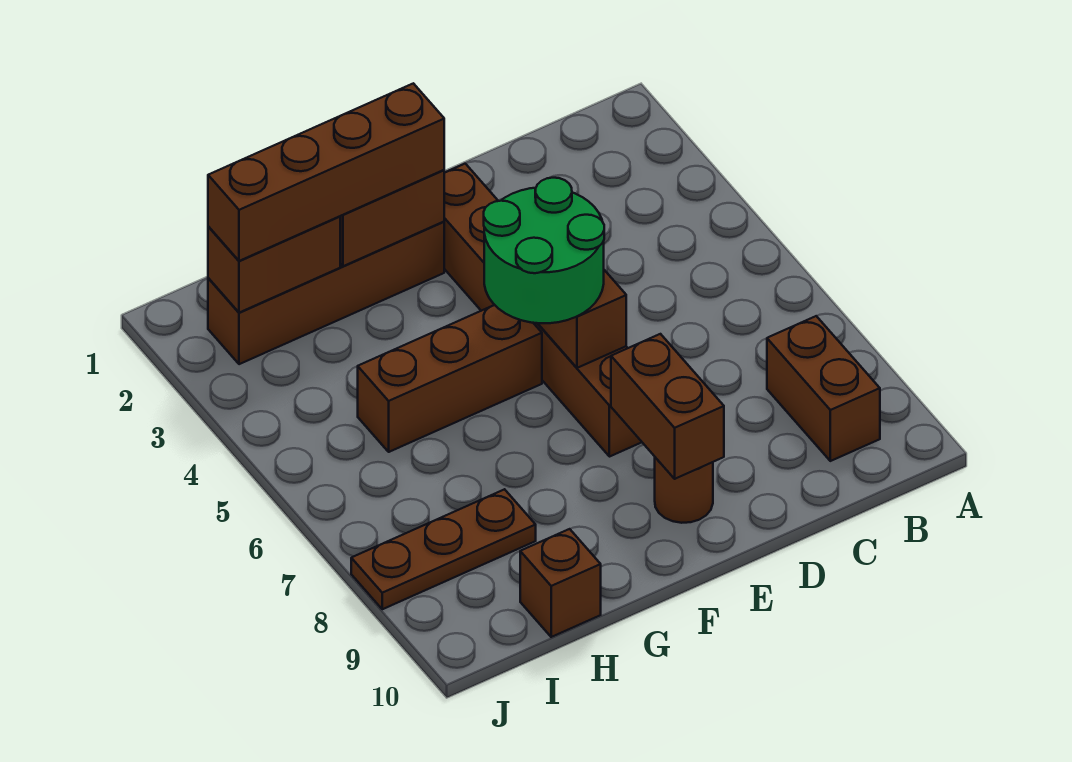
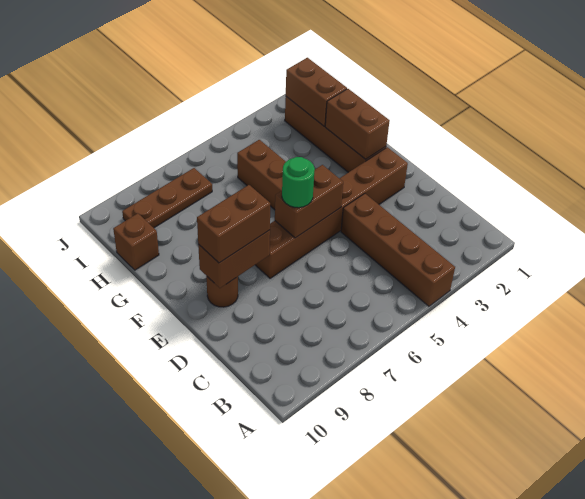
brown 1x2 brick [767,316,880,461] -> brown 1x2 brick moved to [197,185,270,263]
green 2x2 round brick [484,178,604,323] -> green 1x1 round brick [282,157,315,208]
brown 1x4 brick [208,83,444,261] -> brown 1x4 brick moved to [341,194,455,306]
brown 1x3 plate [351,489,536,609] -> brown 1x3 plate turned to [122,168,212,228]

